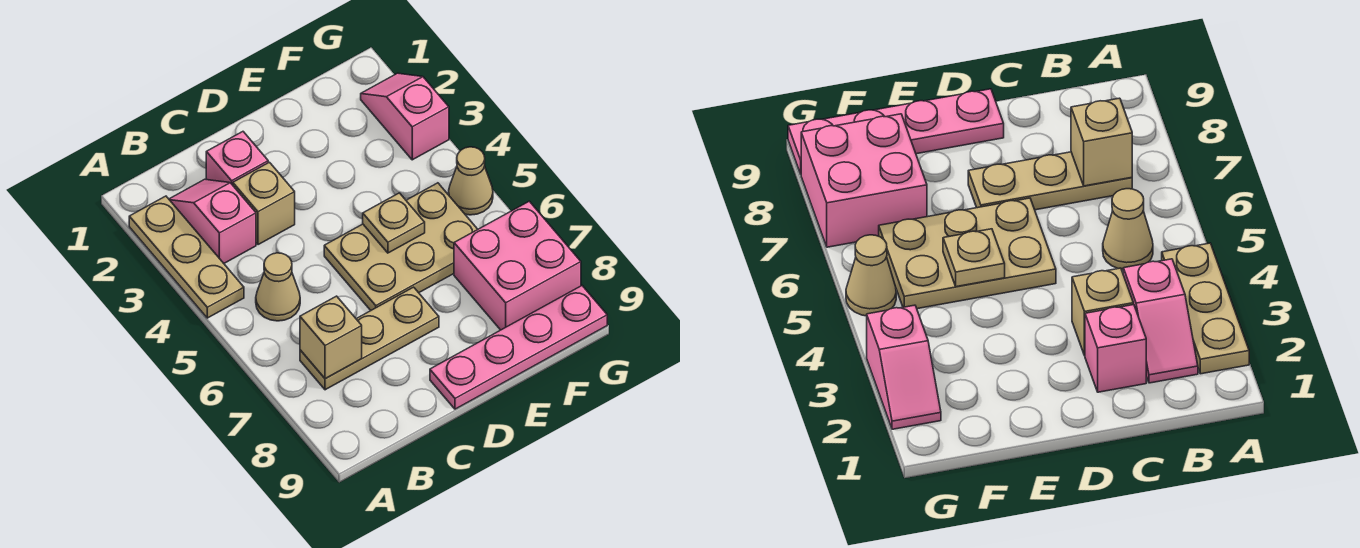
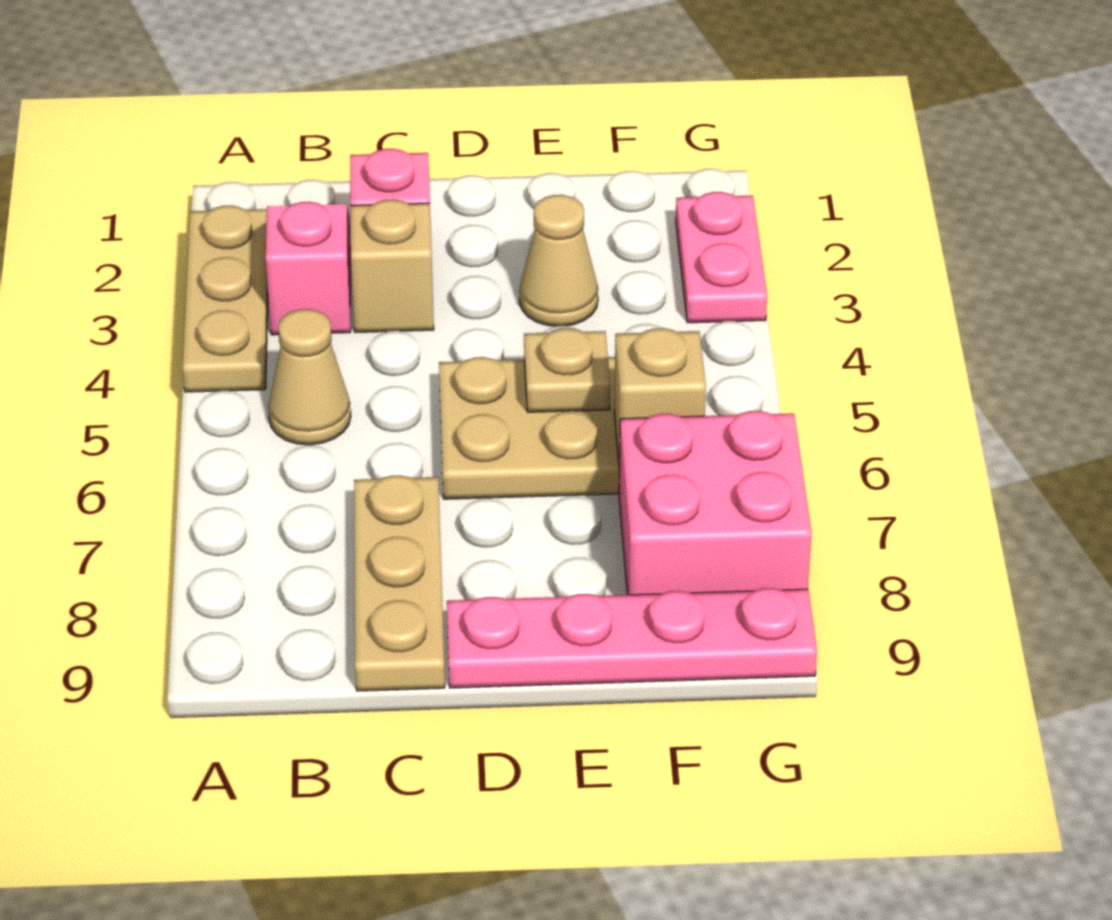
tan 1x3 plate [300,287,439,390] -> tan 1x3 plate turned to [354,475,445,691]
tan 1x1 brick [300,296,362,379] -> tan 1x1 brick moved to [614,328,706,463]
pink 1x2 slope [361,73,449,160] -> pink 1x2 plate [676,192,767,323]
tan 1x1 cone [449,147,493,215] -> tan 1x1 cone moved to [519,195,598,326]

